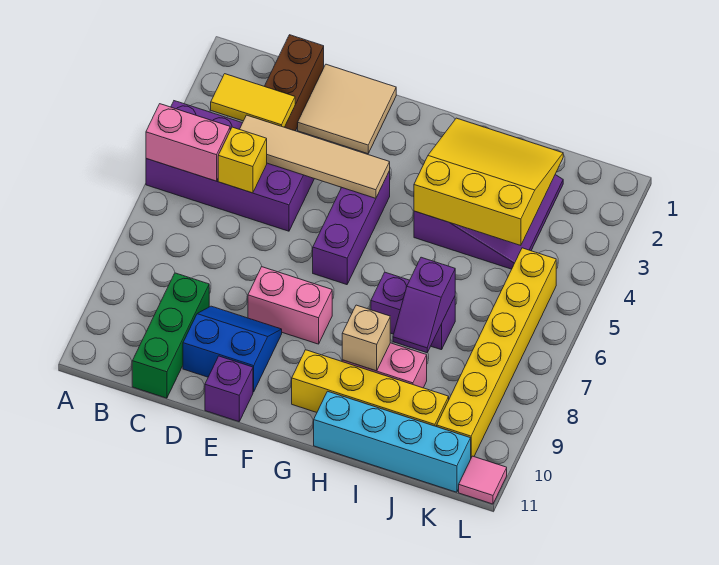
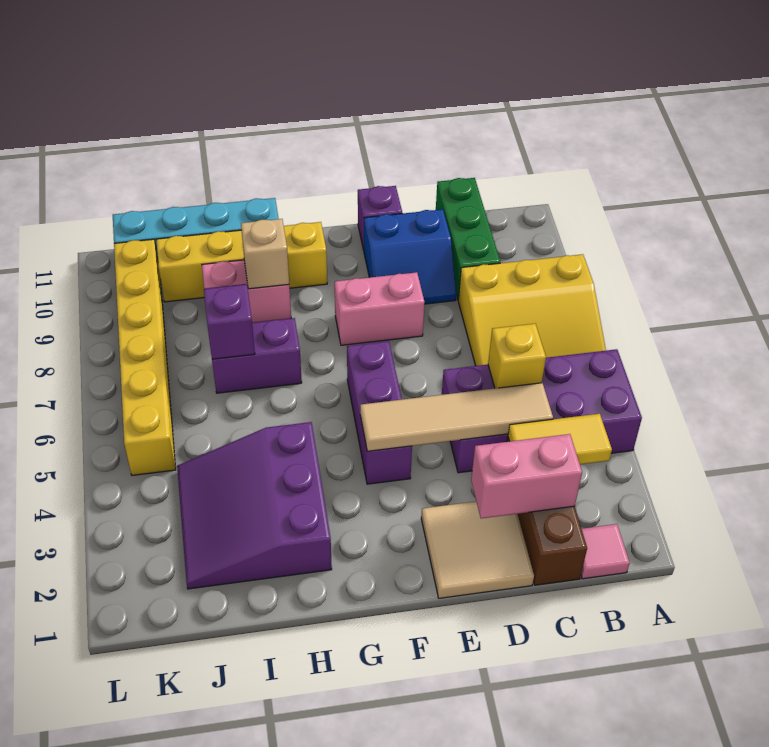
pink 1x2 brick [146,104,230,181] -> pink 1x2 brick moved to [471,434,582,518]
yellow 3x3 slope [414,118,563,245] -> yellow 3x3 slope moved to [458,254,606,366]
pink 1x1 tile [459,456,507,504] -> pink 1x1 tile moved to [581,524,630,579]

